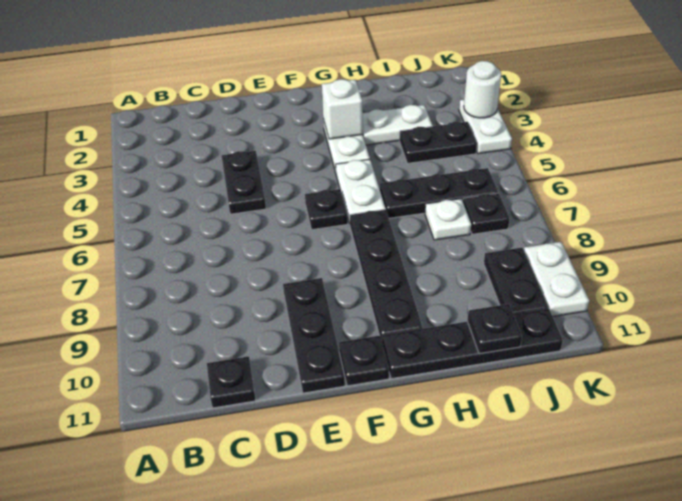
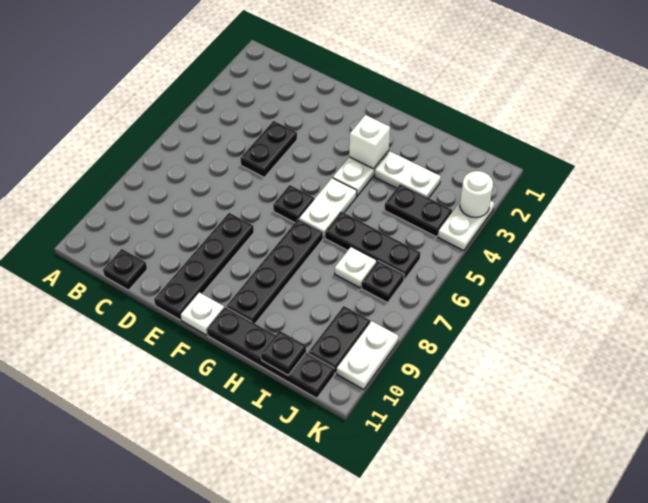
black 1x3 plate [283,278,345,393] -> black 1x4 plate [154,213,254,320]
black 1x1 plate [339,336,389,386] -> white 1x1 plate [180,292,224,335]

